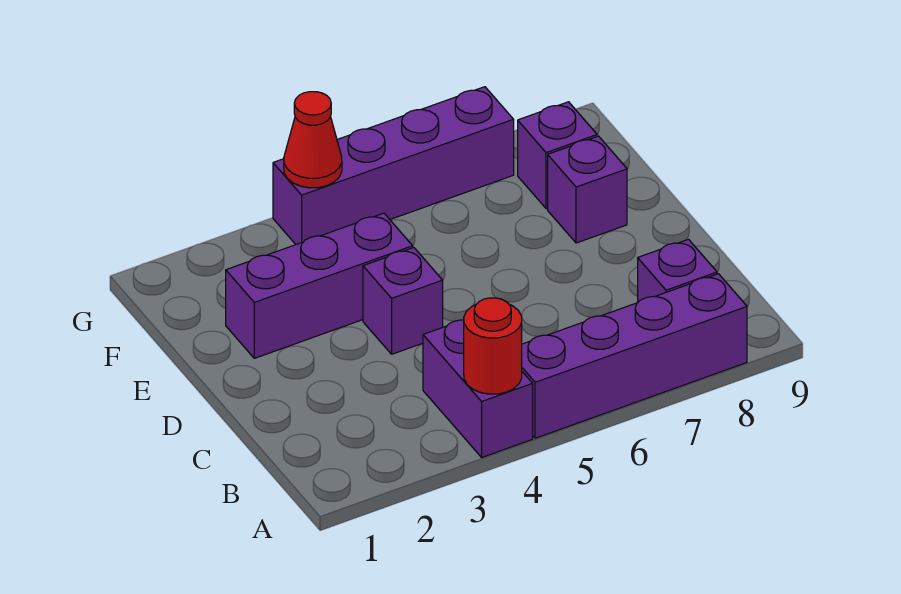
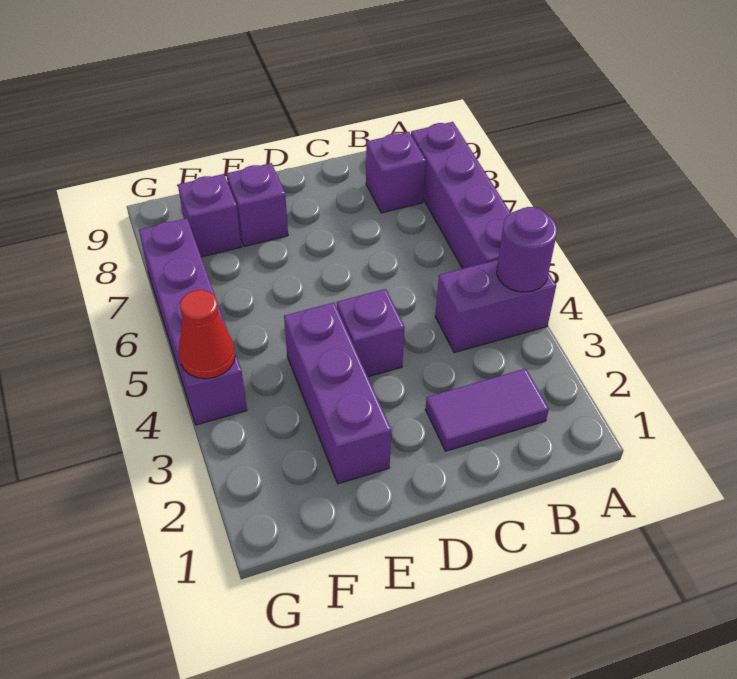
red 1x1 round brick [464,298,522,394] -> purple 1x1 round brick [497,207,557,292]
none -> purple 1x2 tile [425,369,549,451]

